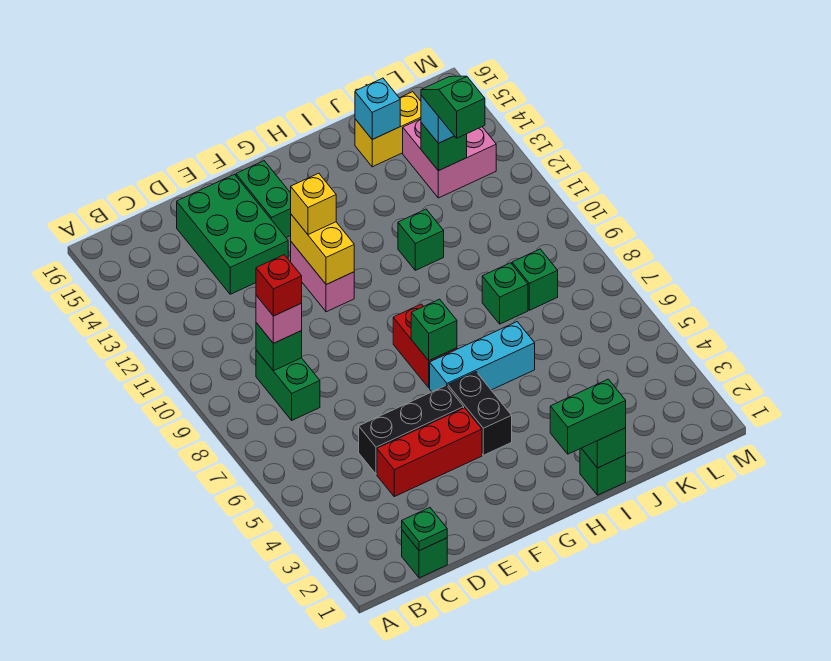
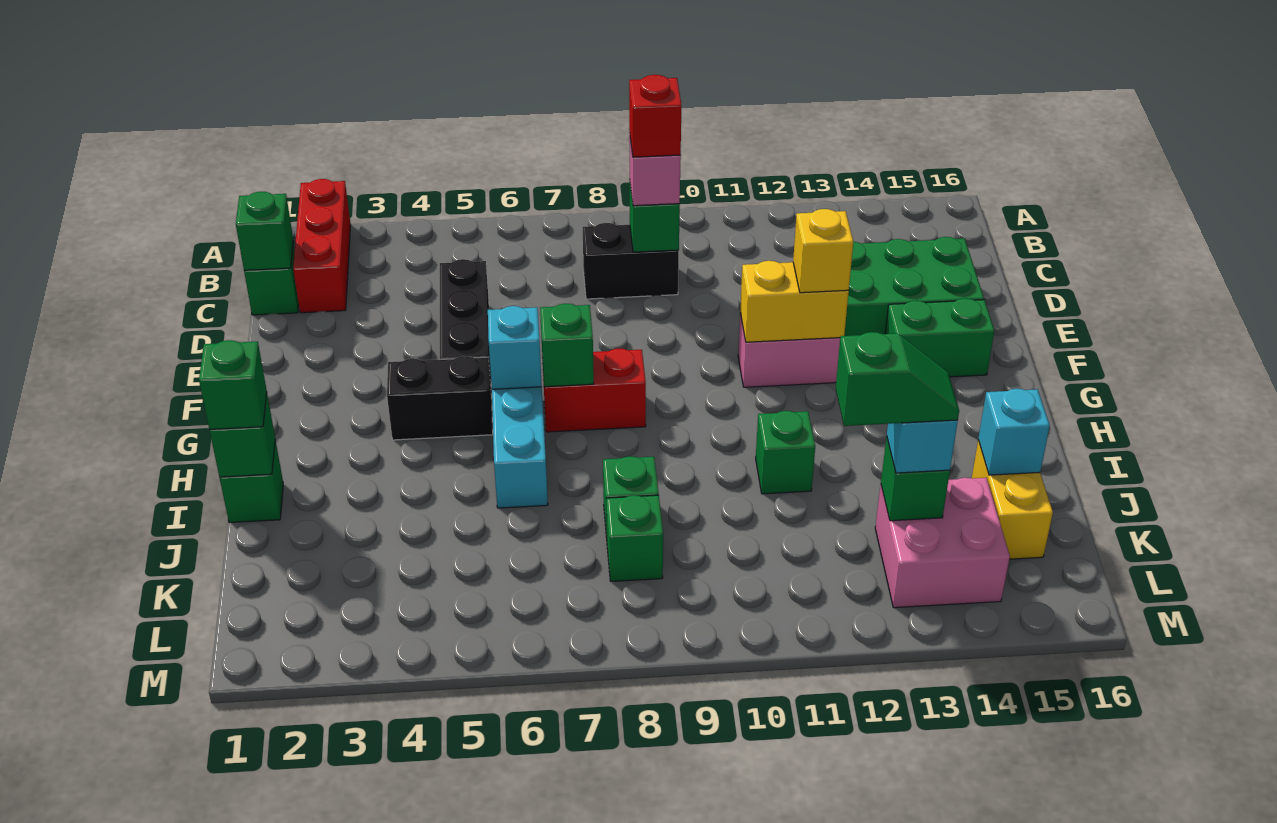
green 1x1 plate [402,508,447,551] -> green 1x1 brick [236,192,293,270]
green 1x2 brick [256,350,320,420] -> black 1x2 brick [583,223,679,299]
red 1x3 brick [377,408,482,497] -> red 1x3 brick moved to [293,179,351,313]
none -> cyan 1x1 brick [488,306,542,389]
green 1x2 brick [550,379,626,454] -> green 1x1 brick [199,340,267,429]

